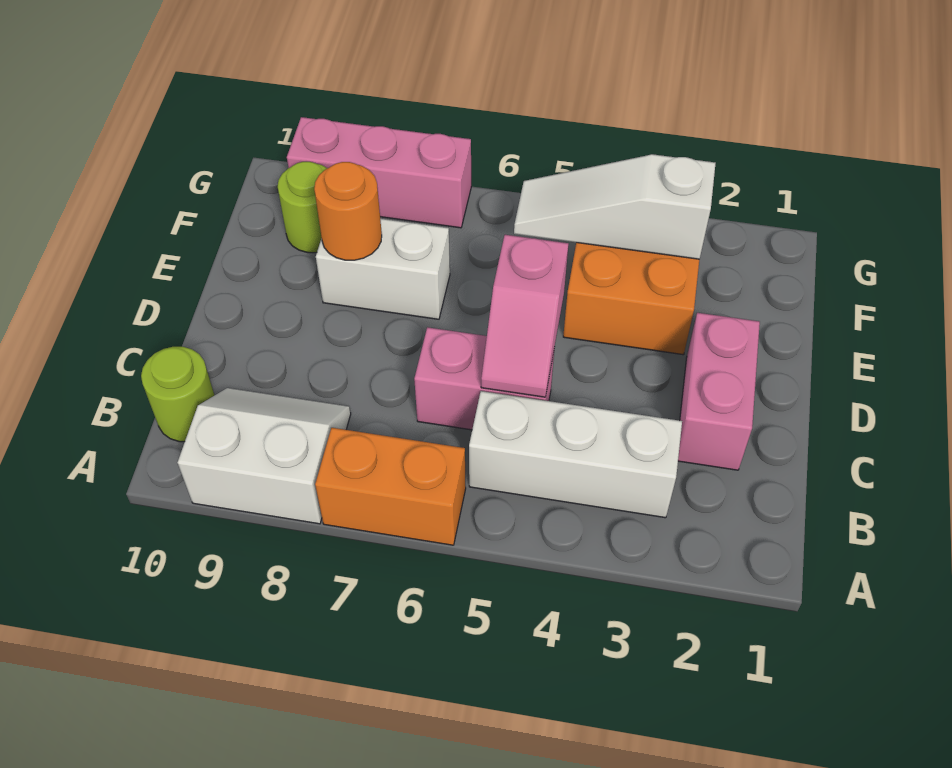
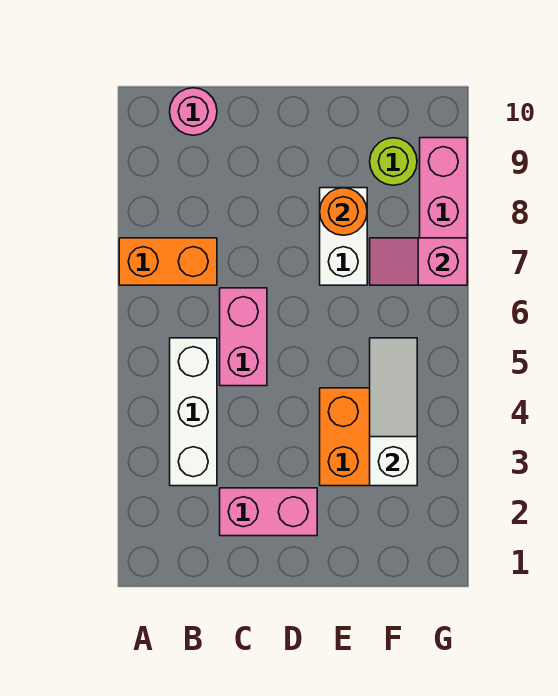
orange 1x2 brick [315,428,466,545] -> orange 1x2 brick turned to [119,238,217,285]
white 2x2 slope [177,388,351,524] -> none
lime 1x1 round brick [141,347,215,442] -> pink 1x1 round brick [170,88,217,135]
pink 1x2 slope [481,235,568,397] -> pink 1x2 slope moved to [370,238,467,285]

